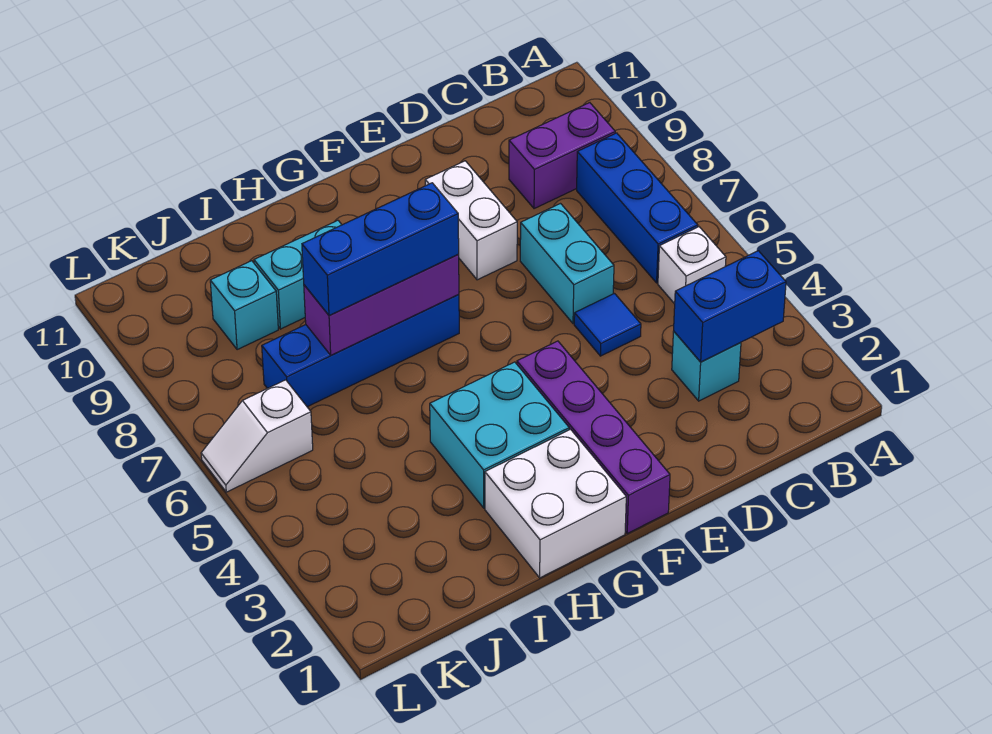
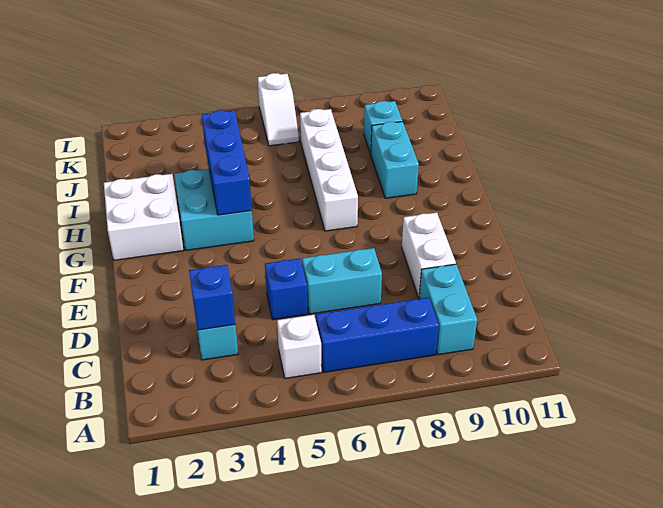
blue 1x2 brick [674,251,786,362] -> blue 1x1 brick [189,265,235,330]
purple 1x2 brick [509,103,615,209] -> cyan 1x2 brick [419,264,477,355]
blue 1x1 tile [574,294,641,356] -> blue 1x1 brick [265,259,308,320]
white 1x2 brick [425,161,517,280] -> white 1x2 brick turned to [402,212,456,298]
purple 1x4 brick [517,341,670,533] -> none
blue 1x4 brick [262,295,459,407] -> white 1x4 brick [300,109,358,231]
purple 1x3 brick [304,255,459,355] -> none
blue 1x3 brick [302,183,459,315] -> blue 1x3 brick moved to [202,110,252,215]
white 1x2 slope [201,380,313,492] -> white 1x2 slope turned to [258,73,299,146]

